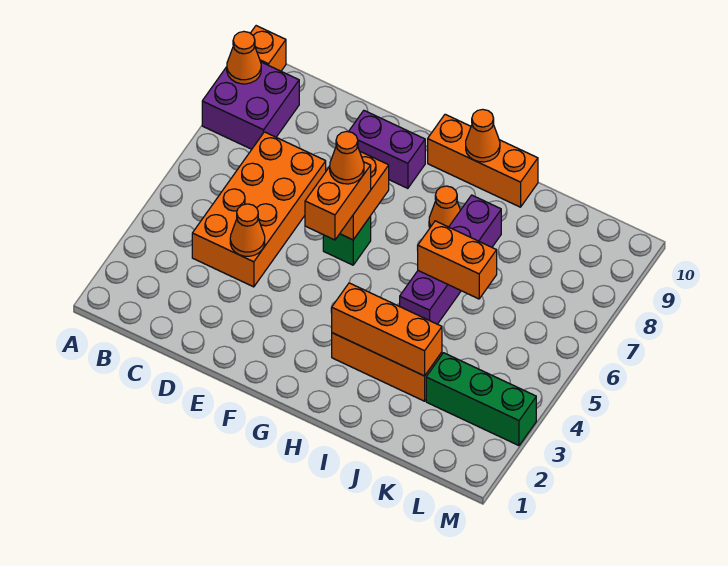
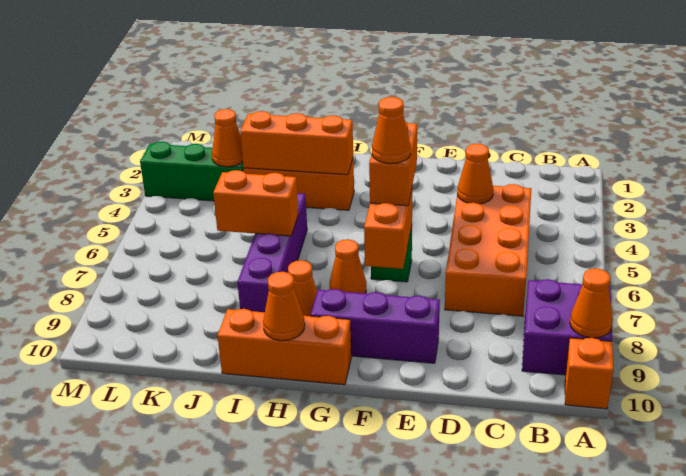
purple 1x2 brick [349,111,425,188] -> purple 1x3 brick [311,289,440,363]
none -> orange 1x1 cone [330,239,366,293]
none -> orange 1x1 cone [212,109,243,167]

